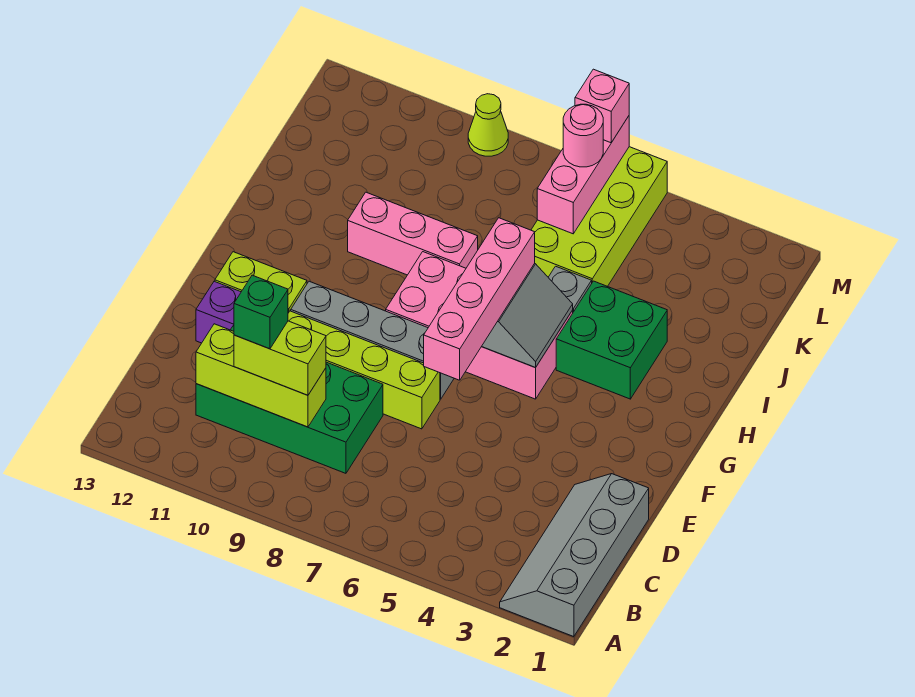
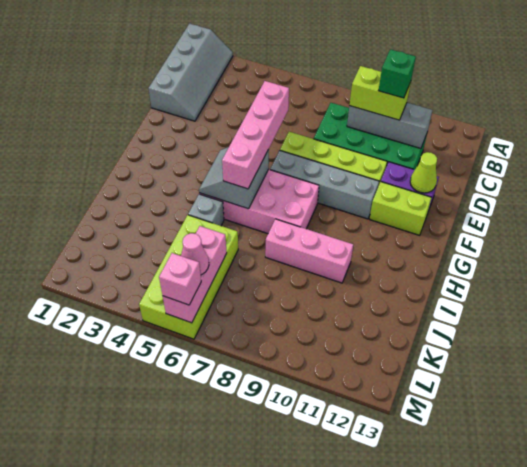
lime 1x3 brick [196,324,326,427] -> grey 1x3 brick [347,103,432,149]
green 2x2 brick [556,281,667,399] -> none
pink 1x1 round brick [563,104,603,167] -> pink 1x1 cone [181,233,209,275]
lime 1x1 cone [468,94,508,156] -> lime 1x1 cone moved to [410,152,437,193]

